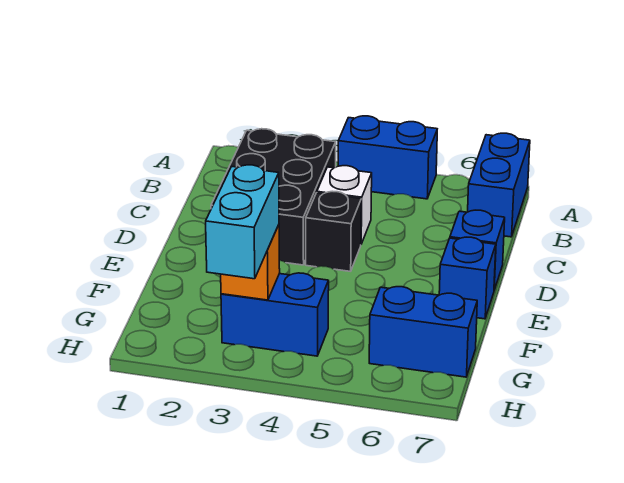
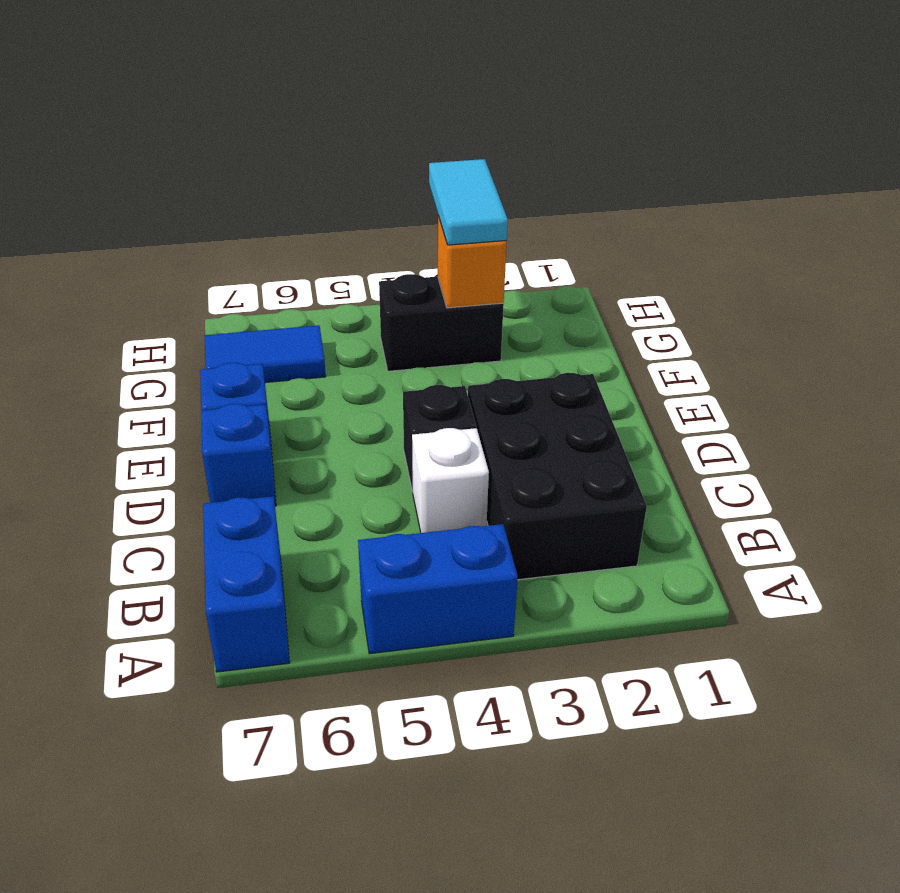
blue 1x2 brick [221,273,329,356] -> black 1x2 brick [379,274,504,371]
cyan 1x2 brick [206,165,279,279] -> cyan 1x2 tile [429,159,508,245]
blue 1x2 brick [369,287,477,377] -> blue 1x2 tile [205,325,326,383]

